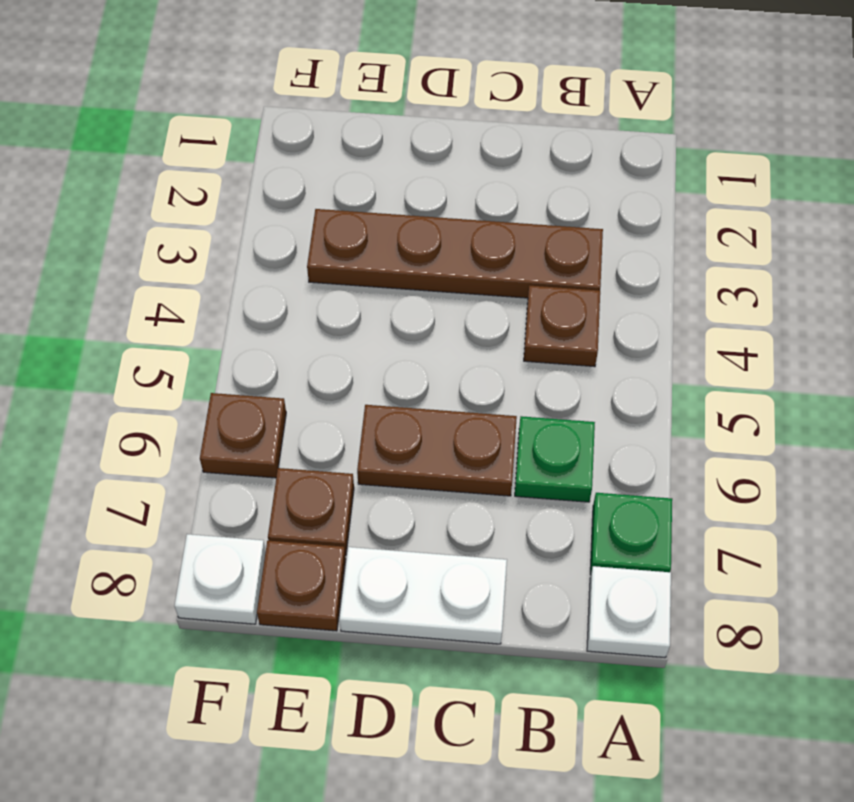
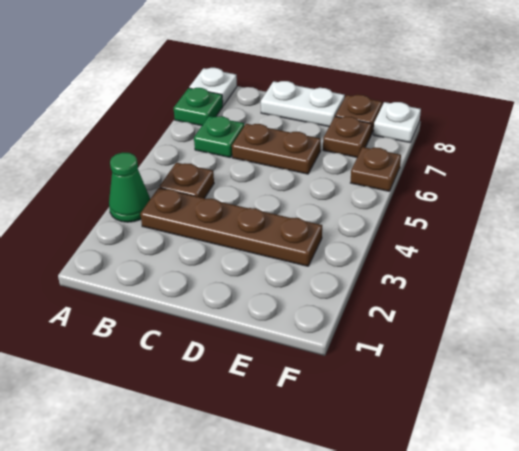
none -> green 1x1 cone [109,153,150,222]

